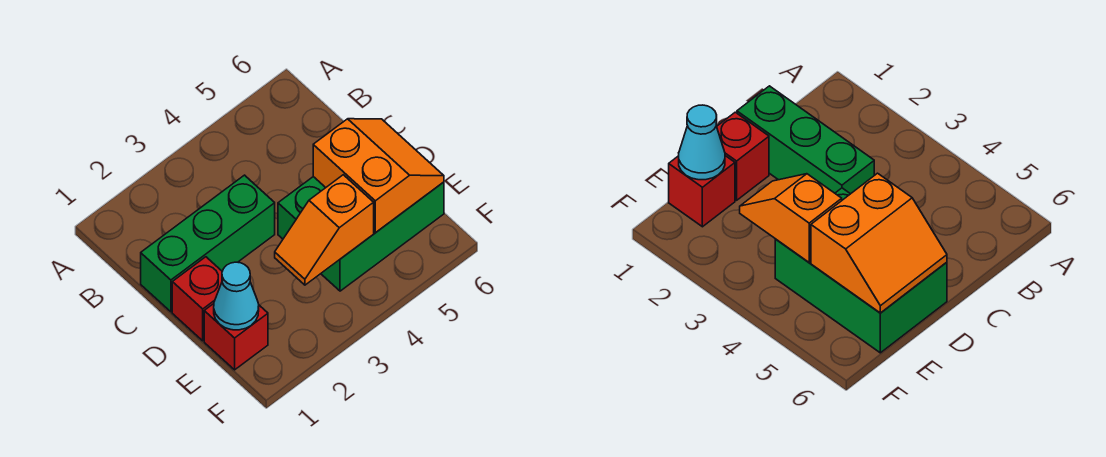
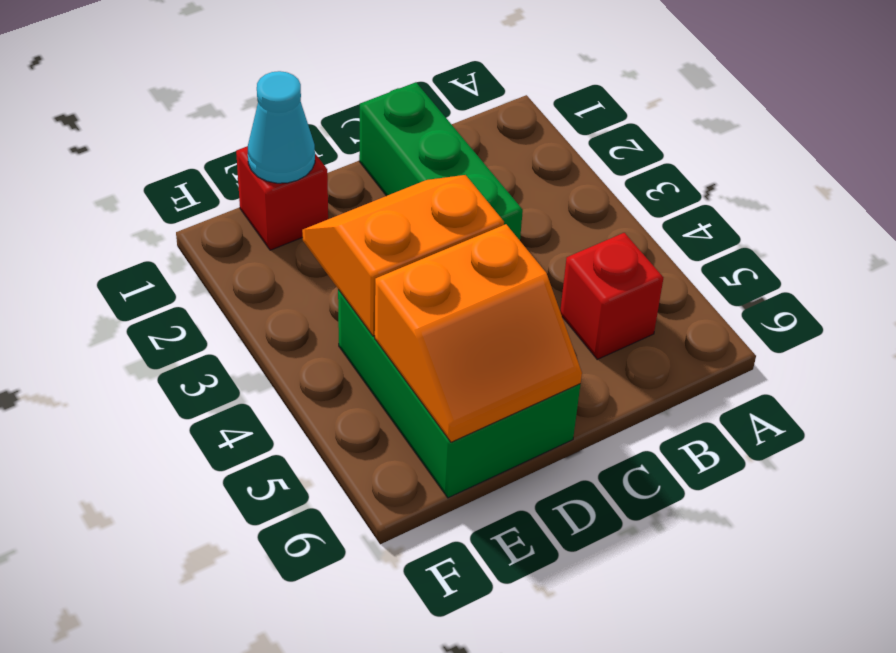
red 1x1 brick [172,257,222,341] -> red 1x1 brick moved to [560,233,663,359]
orange 1x2 slope [275,175,374,285] -> orange 2x2 slope [302,175,504,336]

